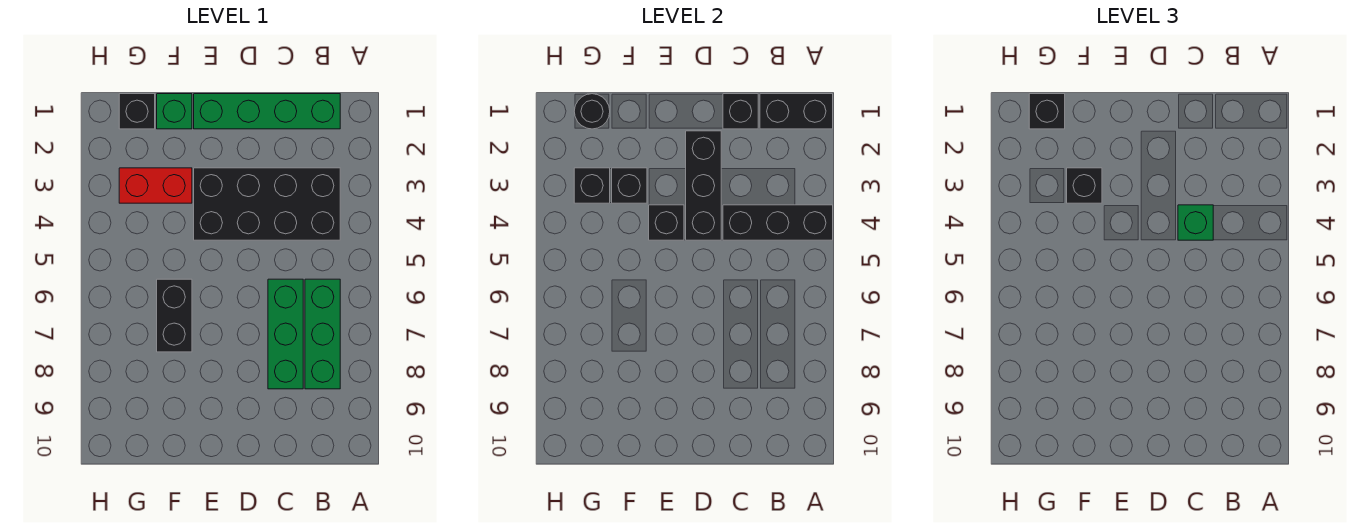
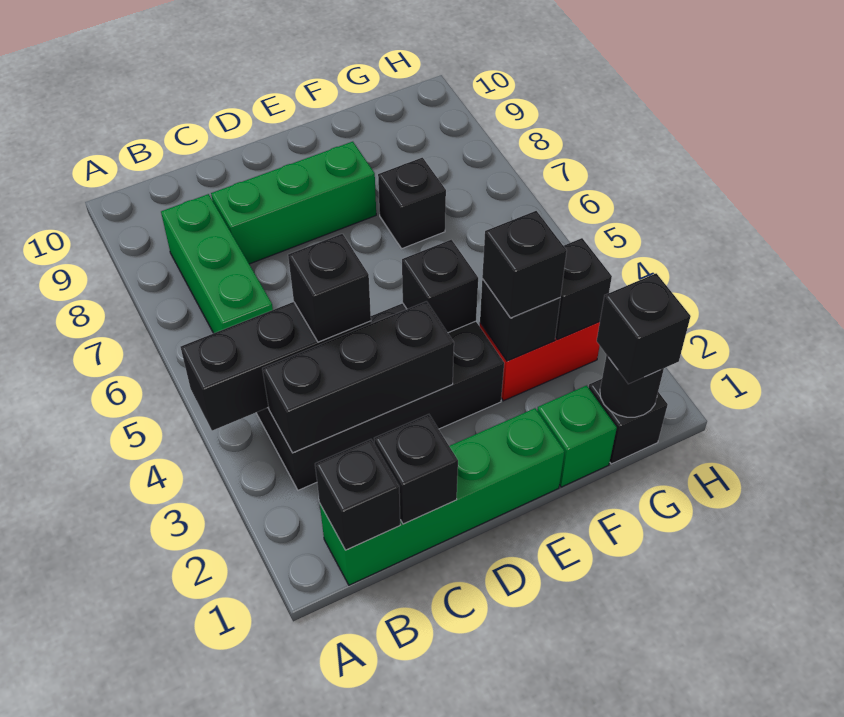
black 1x2 brick [760,94,833,129] -> black 1x1 brick [315,439,400,550]
green 1x1 brick [1178,205,1213,240] -> black 1x1 brick [288,234,371,342]
green 1x3 brick [268,279,303,389] -> green 1x3 brick turned to [211,142,376,264]
black 1x3 brick [686,131,721,240] -> black 1x3 brick turned to [262,301,454,453]
black 1x2 brick [157,279,192,352] -> black 1x1 brick [378,158,446,248]

